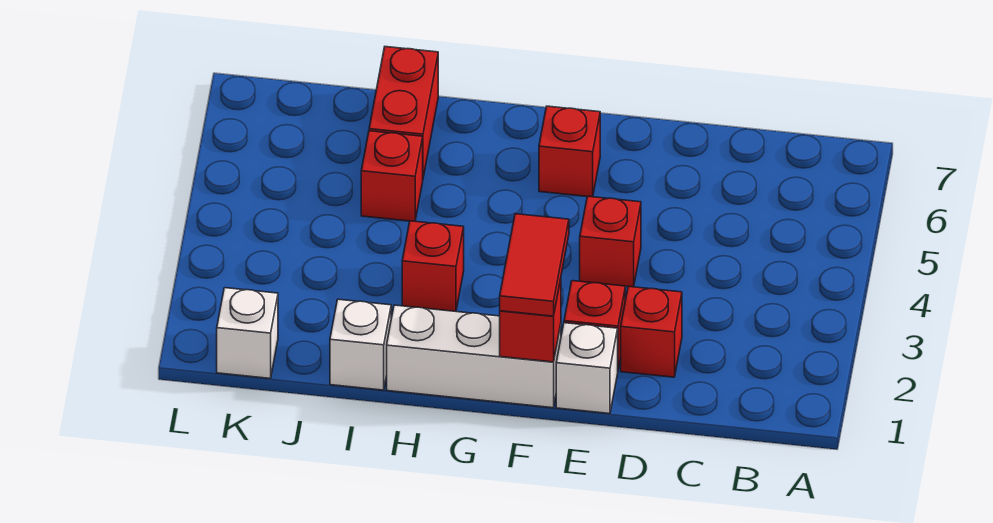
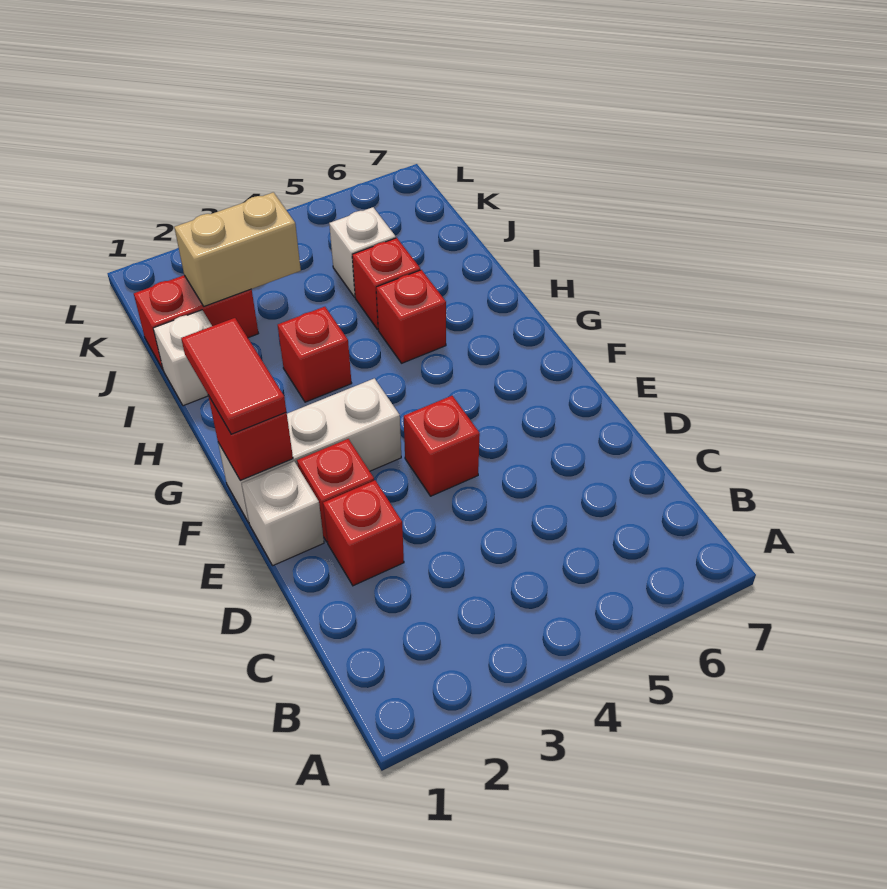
white 1x3 brick [387,305,561,408] -> white 1x3 brick turned to [218,378,401,523]
red 1x2 tile [500,214,569,316] -> red 1x2 tile turned to [181,318,286,434]
red 1x1 brick [539,106,600,197] -> red 1x1 brick moved to [376,270,446,363]
red 1x2 brick [369,47,438,177] -> red 1x2 brick moved to [134,275,258,369]
none -> tan 1x2 brick [174,192,301,306]
white 1x1 brick [217,288,278,378] -> white 1x1 brick moved to [329,207,396,297]

